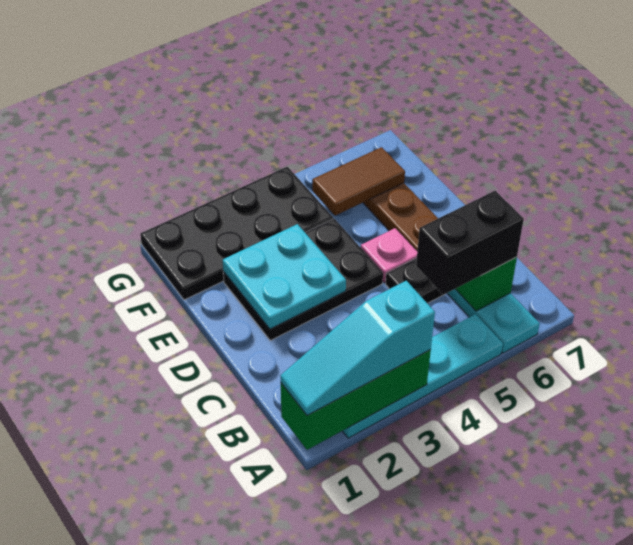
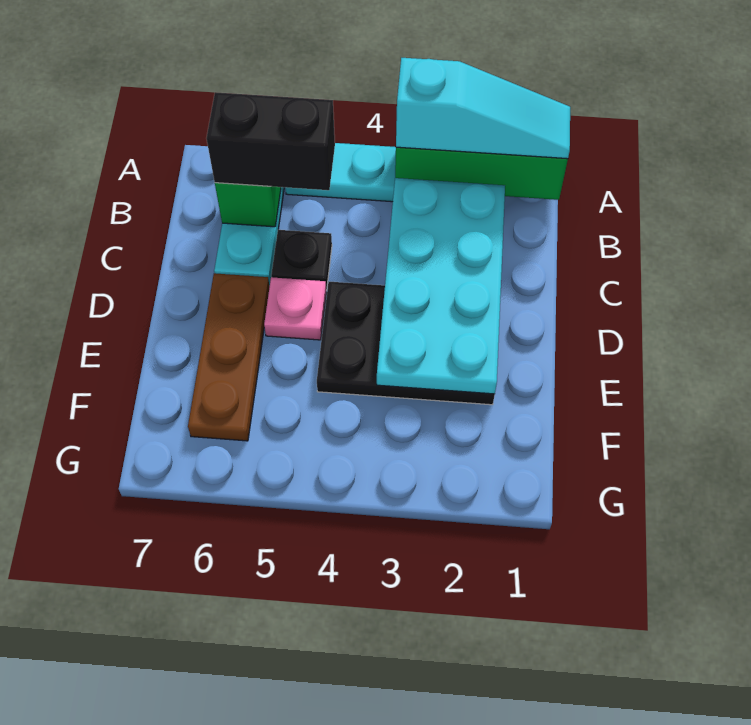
cyan 2x2 plate [223,224,346,329] -> cyan 2x4 plate [377,178,505,394]
black 2x4 plate [140,167,333,300] -> none
brown 1x2 tile [312,147,405,216] -> none

